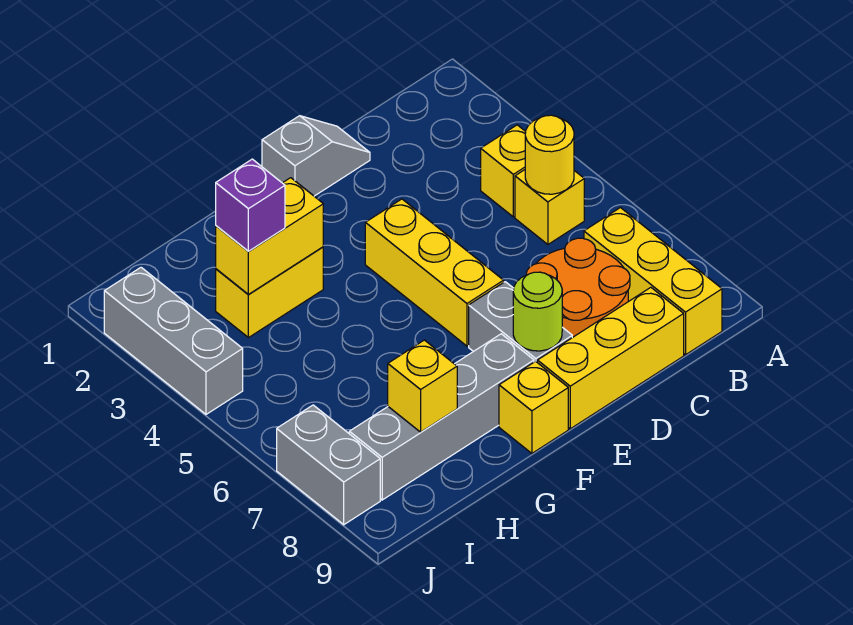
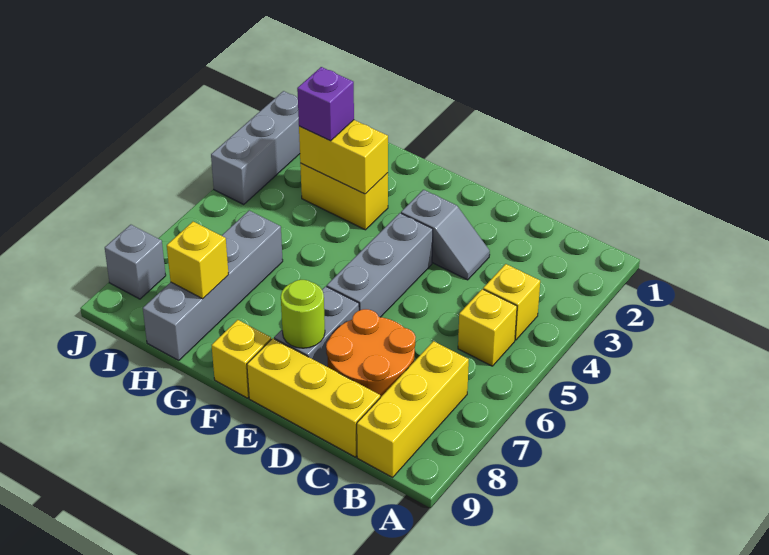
yellow 1x1 round brick [525,115,574,194] -> none
grey 1x2 slope [262,116,370,196] -> grey 1x2 slope moved to [401,190,490,280]
yellow 1x3 brick [365,199,504,346] -> grey 1x3 brick [327,213,433,317]
grey 1x4 brick [349,334,534,500] -> grey 1x4 brick turned to [143,211,283,361]
grey 1x2 brick [277,405,380,525] -> grey 1x1 brick [105,225,166,299]

